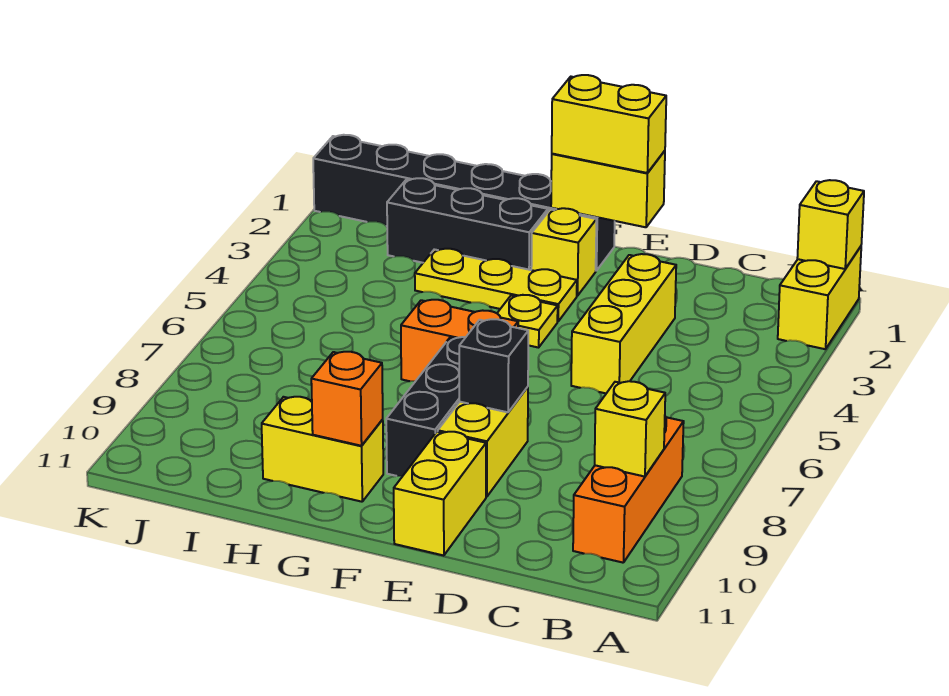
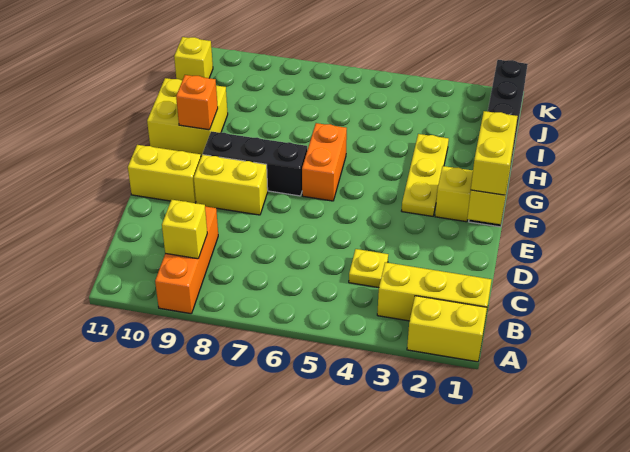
yellow 1x1 brick [797,180,864,269] -> yellow 1x1 brick moved to [174,37,213,80]
orange 1x3 brick [573,417,684,563] -> orange 1x3 brick turned to [155,206,218,314]
yellow 1x3 brick [571,254,676,393] -> yellow 1x3 brick moved to [377,262,491,326]
black 1x1 brick [459,319,528,412] -> none
yellow 1x1 plate [497,295,558,348] -> yellow 1x1 plate moved to [349,249,388,288]
black 1x3 brick [387,178,548,270] -> none
yellow 1x2 brick [262,397,383,502] -> yellow 2x2 brick [147,78,228,156]

